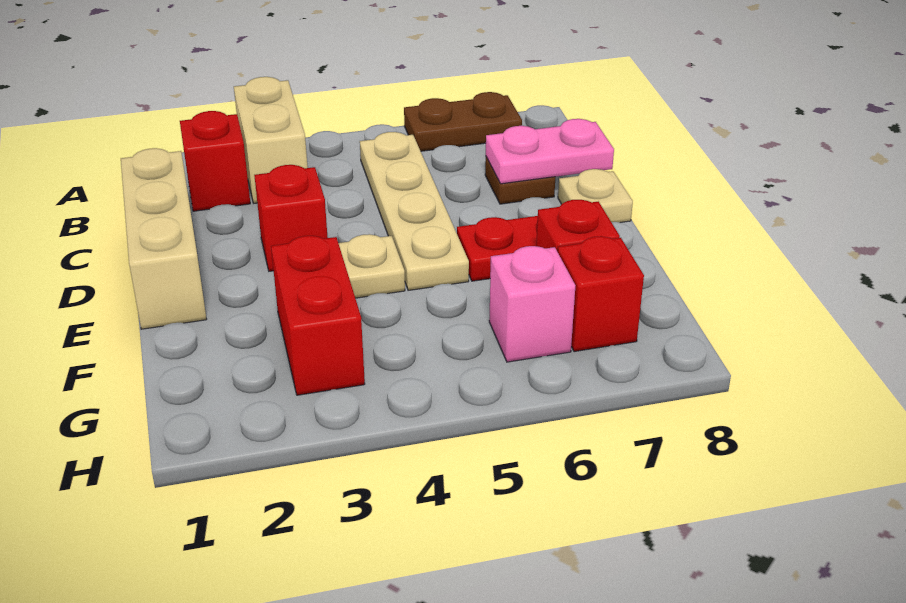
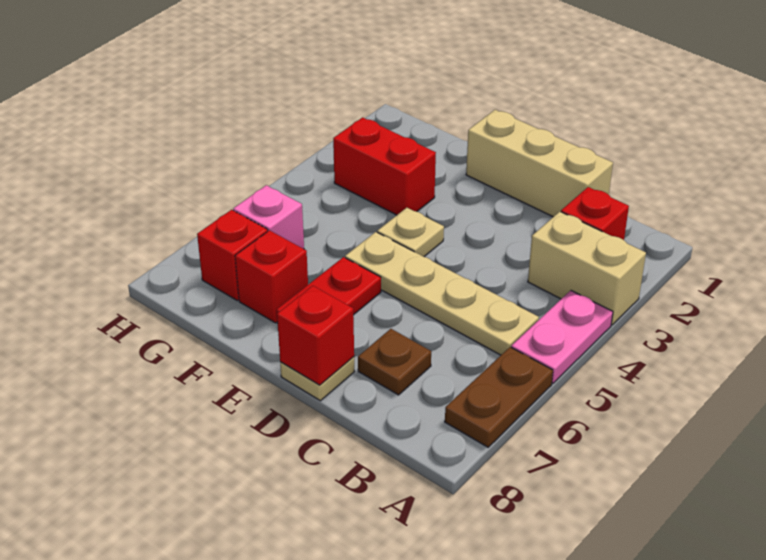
pink 1x2 plate [486,119,614,184] -> pink 1x2 plate moved to [511,290,613,383]
red 1x1 brick [254,165,328,271] -> red 1x1 brick moved to [277,286,354,385]

